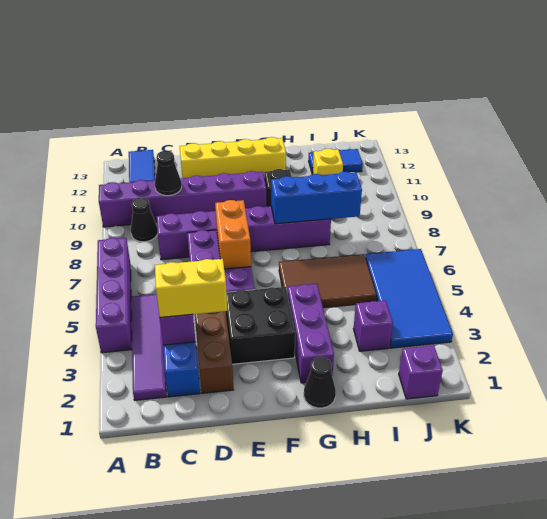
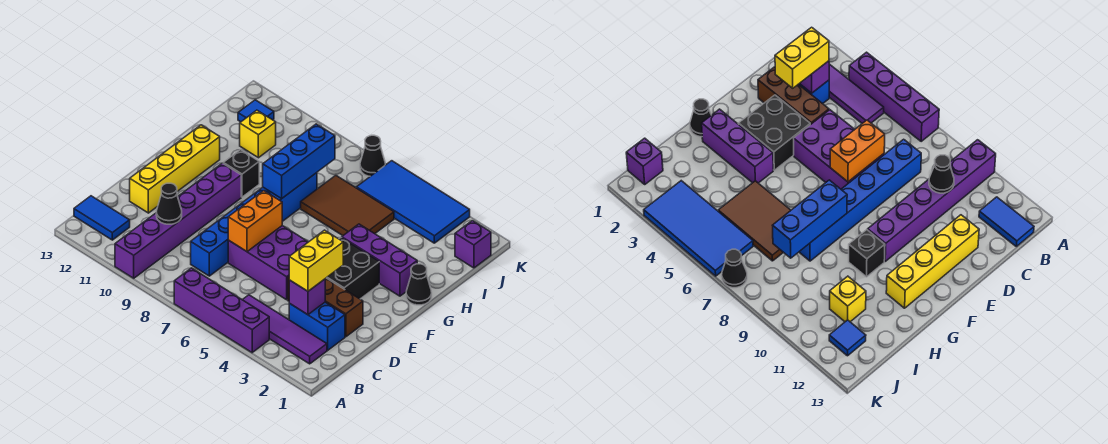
black 1x1 cone [131,198,158,242] -> black 1x1 cone moved to [360,135,385,176]
purple 1x6 brick [157,206,331,260] -> blue 1x6 brick [191,173,317,276]
orange 1x2 brick [215,200,251,269] -> orange 1x2 brick turned to [228,191,282,252]
brown 2x3 tile [279,254,376,308] -> brown 2x3 tile turned to [301,175,394,235]
purple 1x1 brick [353,300,393,351] -> none
blue 1x2 tile [309,149,363,175] -> blue 1x1 tile [238,100,274,122]

